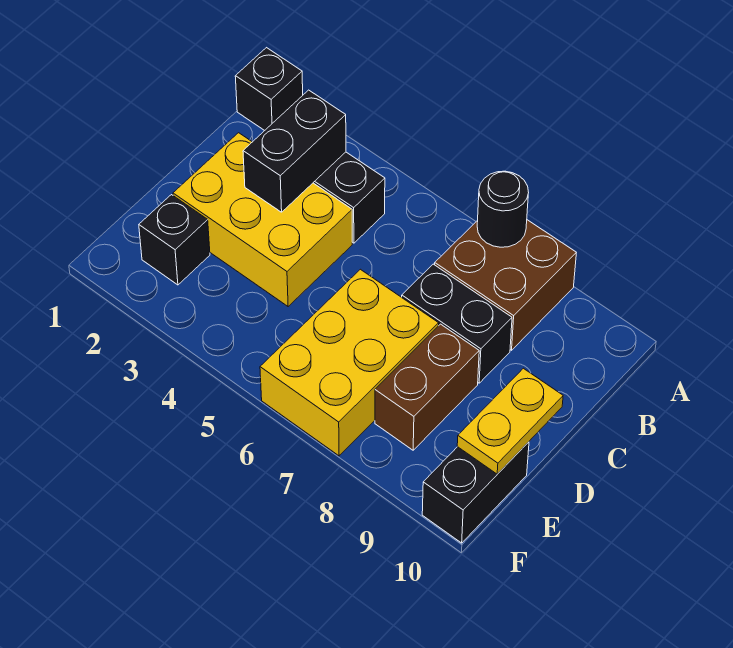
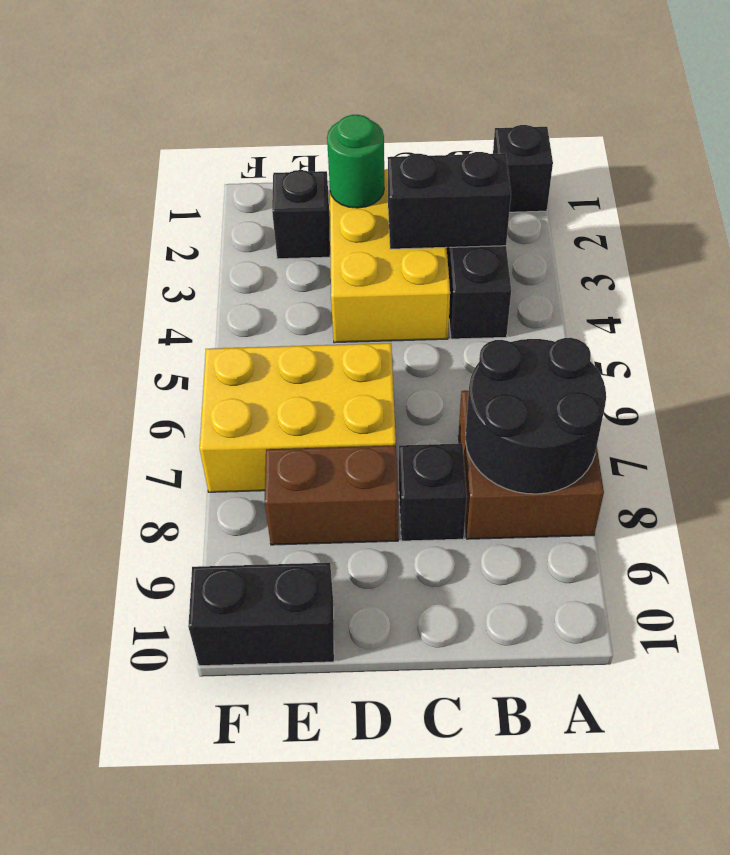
black 1x1 round brick [477,171,529,247] -> black 2x2 round brick [466,338,606,494]
black 1x2 brick [402,264,512,383] -> black 1x1 brick [399,444,467,541]
none -> green 1x1 round brick [327,115,384,208]
yellow 1x2 plate [457,368,563,474] -> none

